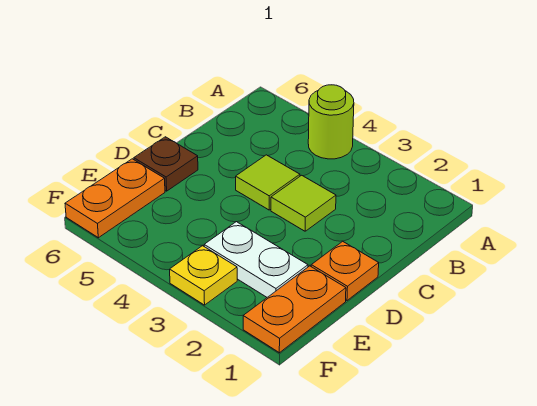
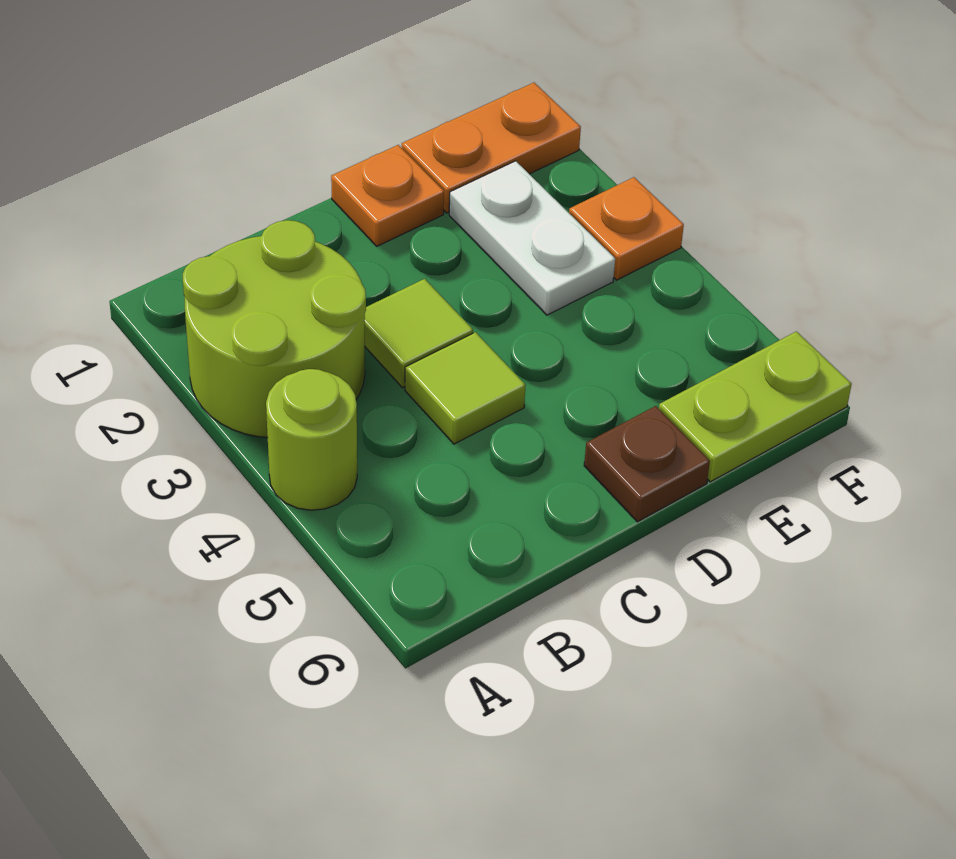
none -> lime 2x2 round brick [183,220,366,438]
orange 1x2 plate [65,159,165,238] -> lime 1x2 plate [659,331,852,482]
yellow 1x1 plate [170,246,237,305] -> orange 1x1 plate [569,177,684,280]

